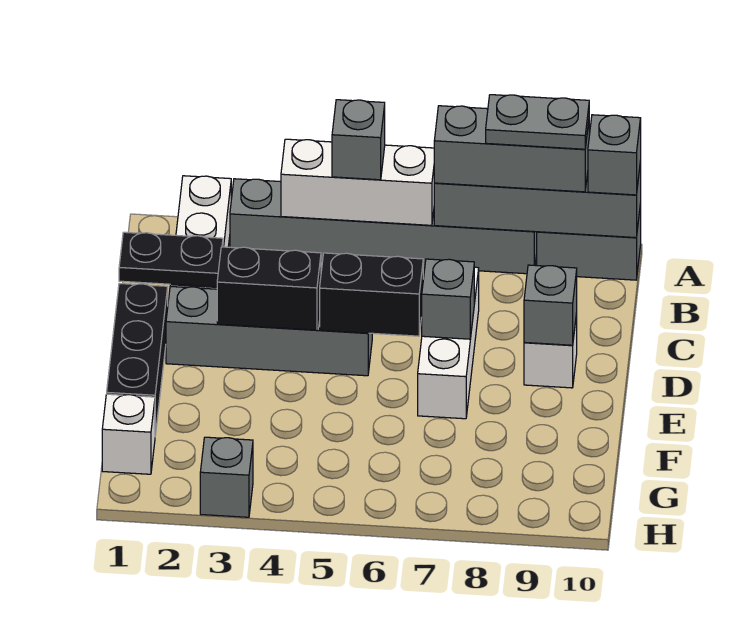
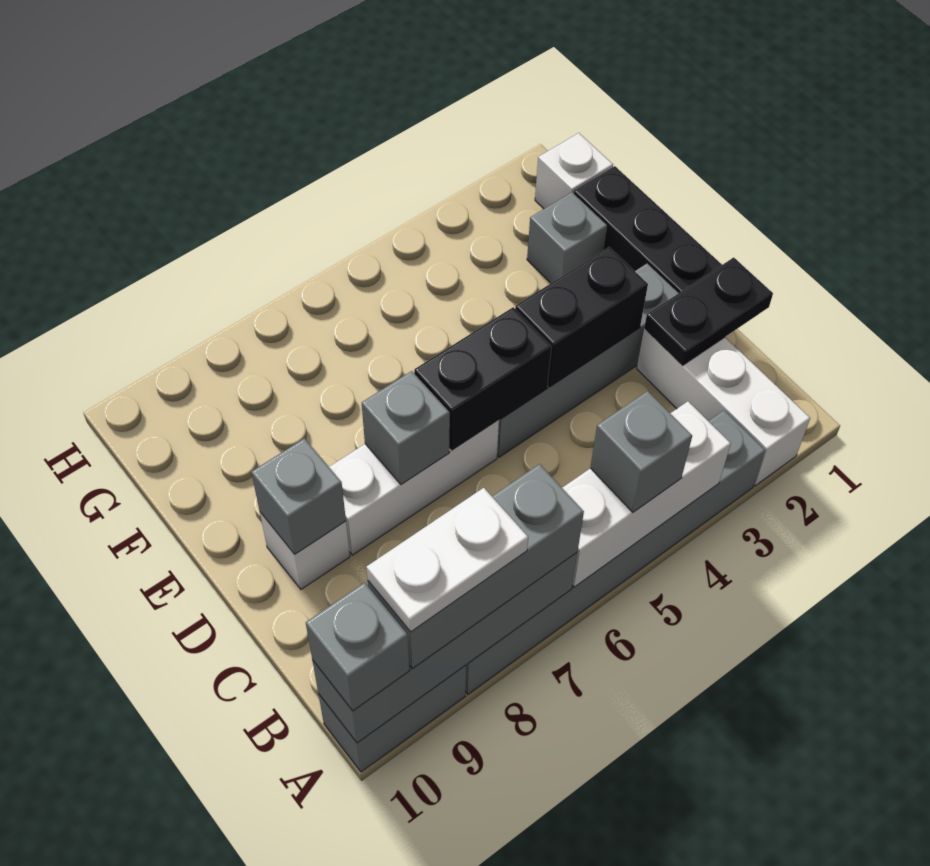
grey 1x2 plate [486,95,589,149] -> white 1x2 plate [366,488,528,632]
white 1x3 brick [418,267,479,419] -> white 1x3 brick turned to [329,421,499,555]
grey 1x1 brick [200,437,253,517] -> grey 1x1 brick moved to [527,192,607,283]

